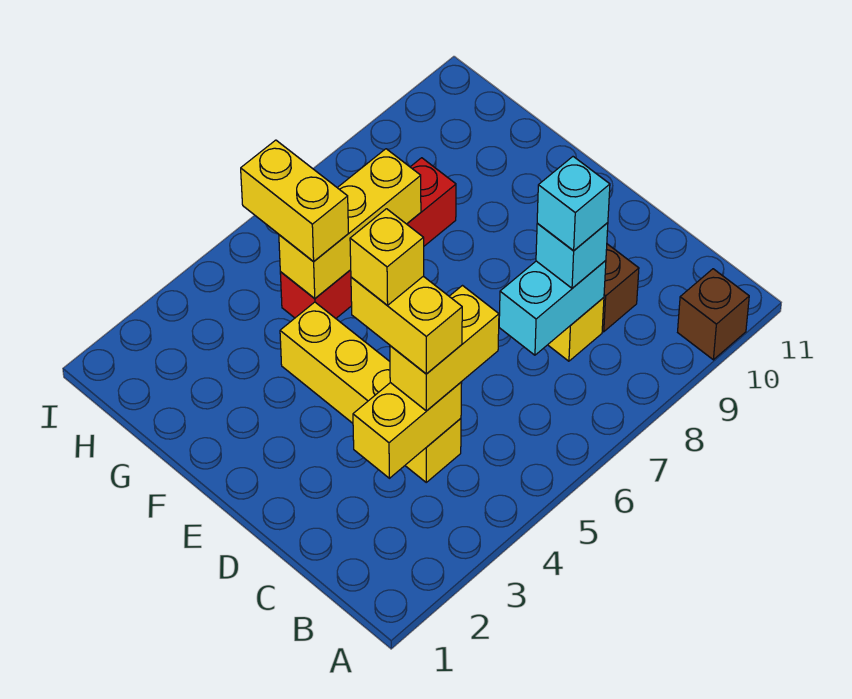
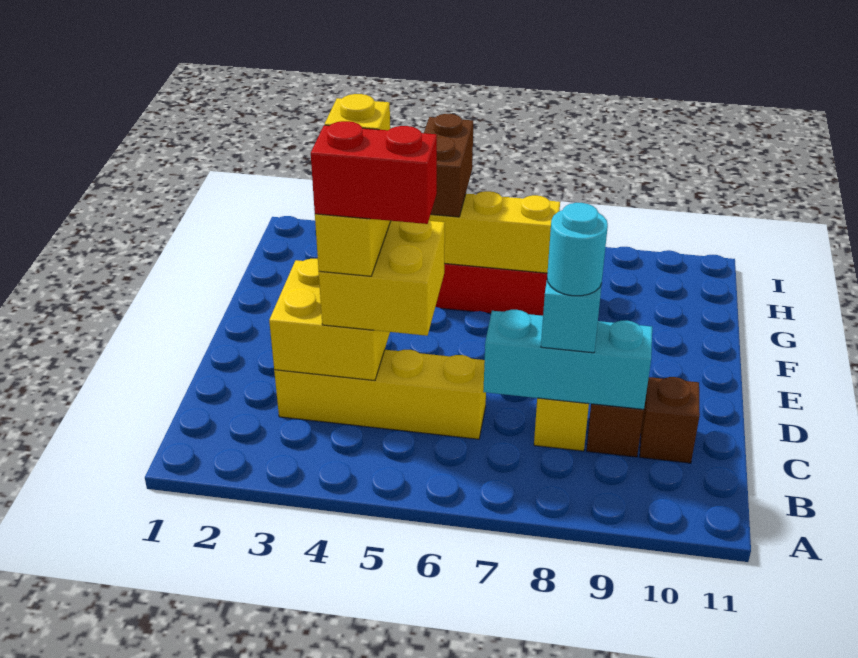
brown 1x1 brick [678,269,749,360] -> brown 1x1 brick moved to [640,377,700,463]
yellow 1x2 brick [353,382,462,478] -> yellow 2x2 brick [269,259,390,381]
yellow 1x4 brick [280,302,461,482] -> yellow 1x4 brick turned to [274,350,486,439]
yellow 1x2 brick [390,286,499,411] -> yellow 2x2 brick [319,220,445,336]
none -> red 1x2 brick [311,121,437,224]
cyan 1x2 brick [499,261,606,355] -> cyan 1x3 brick [483,310,652,409]
cyan 1x1 brick [537,157,610,250] -> cyan 1x1 round brick [547,203,608,296]
yellow 1x2 brick [241,140,348,262] -> brown 1x2 brick [424,114,473,217]

